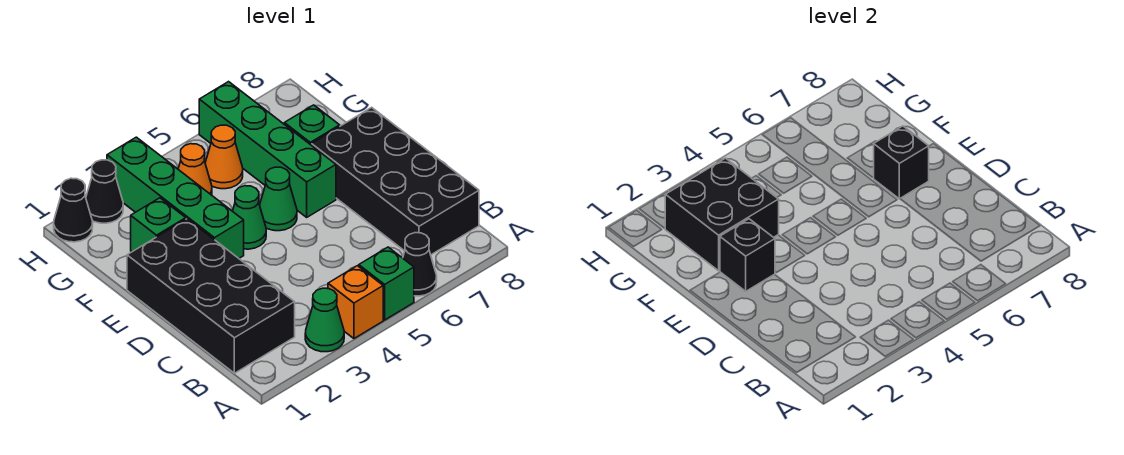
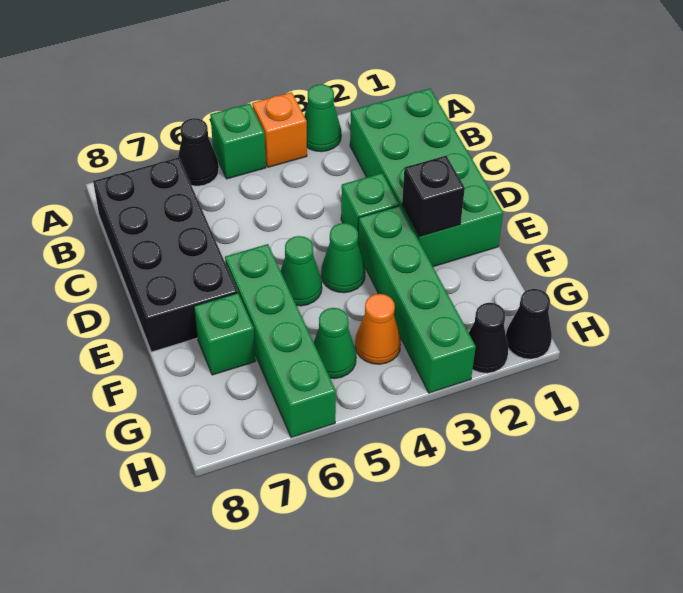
black 2x4 brick [127,219,295,373] -> green 2x4 brick [350,89,503,267]
black 1x1 brick [874,126,929,199] -> none
green 1x1 brick [131,198,186,252] -> green 1x1 brick moved to [341,173,399,231]
black 2x2 brick [665,158,779,271] -> none
orange 1x1 cone [205,125,243,189] -> green 1x1 cone [314,308,356,379]

